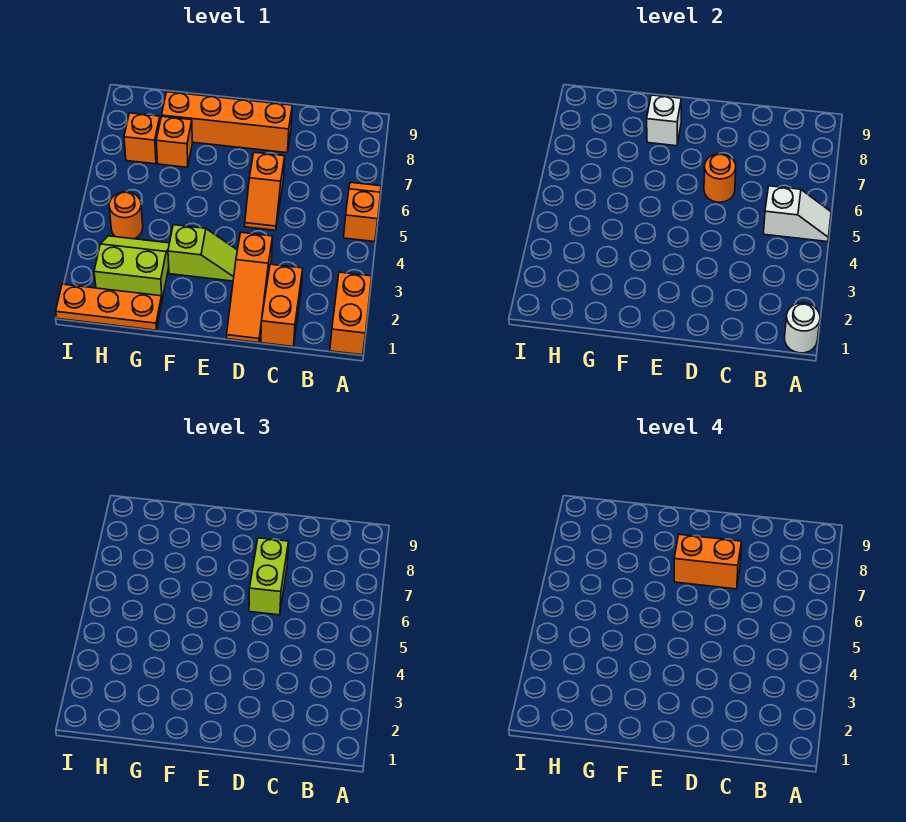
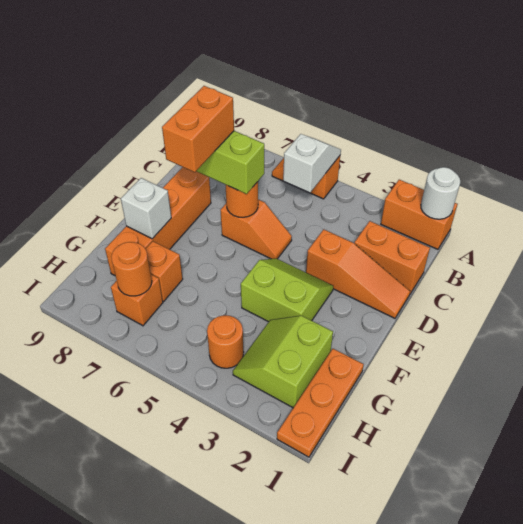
lime 1x2 slope [168,225,237,281] -> lime 2x2 slope [241,258,333,322]
none -> orange 1x1 round brick [111,242,152,296]

